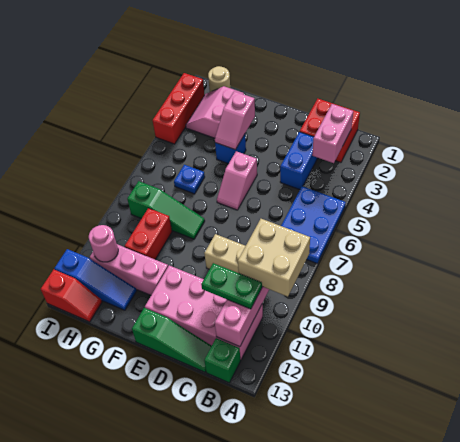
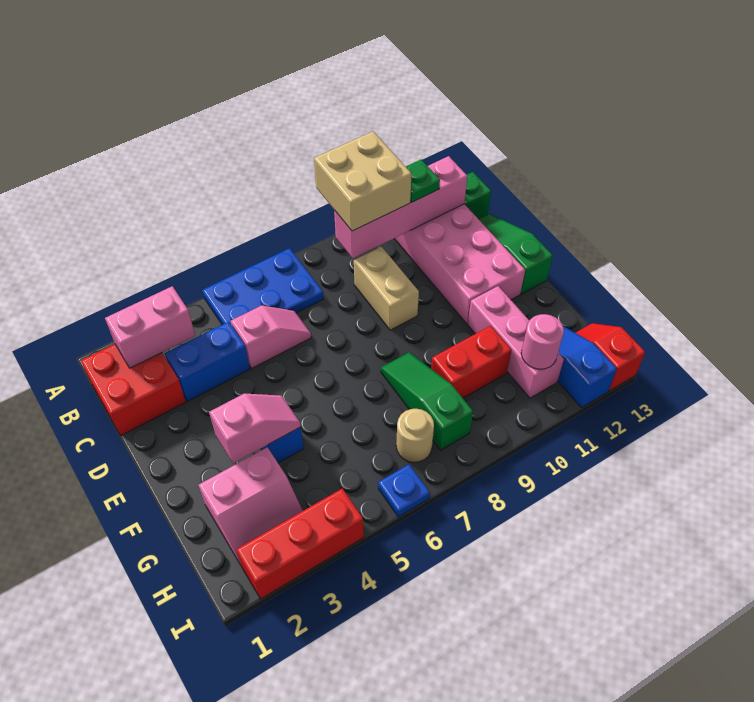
green 1x2 plate [201,263,262,309] -> green 1x1 plate [406,160,440,202]
pink 1x2 slope [217,151,257,210] -> pink 1x2 slope moved to [231,305,311,368]
blue 1x1 plate [174,165,205,194] -> blue 1x1 plate moved to [378,464,430,517]
tan 1x1 round brick [208,66,230,92] -> tan 1x1 round brick moved to [396,409,434,462]

